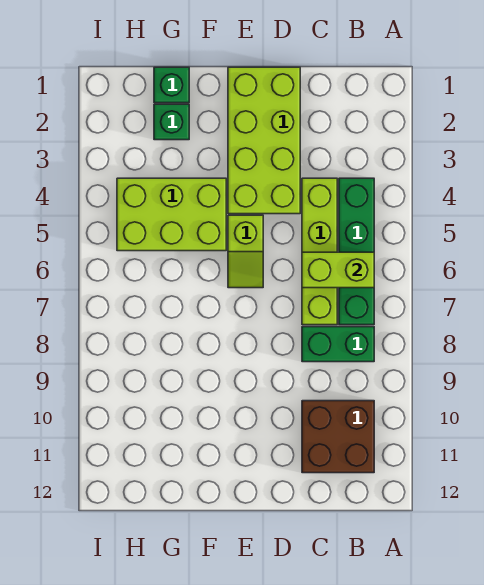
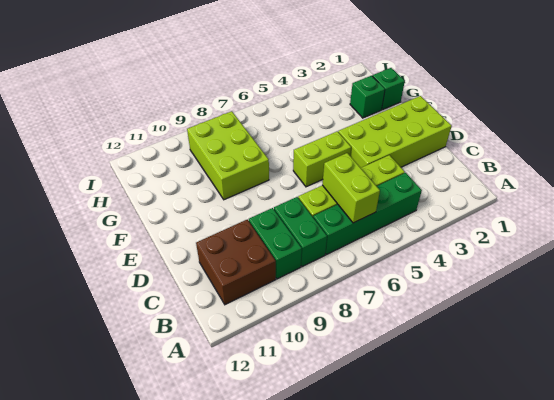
none -> green 1x2 brick [249,208,302,279]
lime 1x2 slope [228,215,263,288] -> lime 1x2 brick [293,131,351,187]
lime 2x3 brick [117,178,226,251] -> lime 2x3 brick moved to [187,111,269,200]

